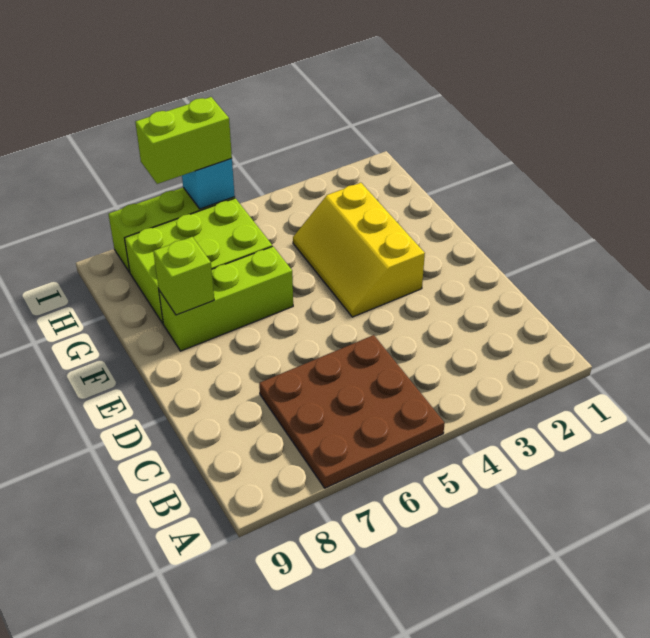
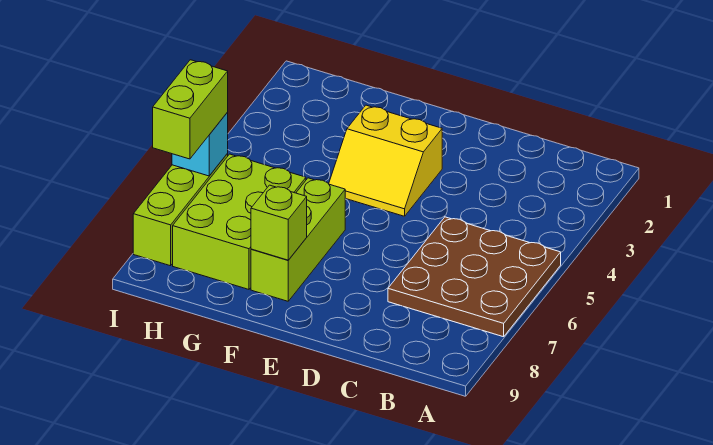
yellow 2x3 slope [293,183,425,317] -> yellow 2x2 slope [329,105,442,216]

